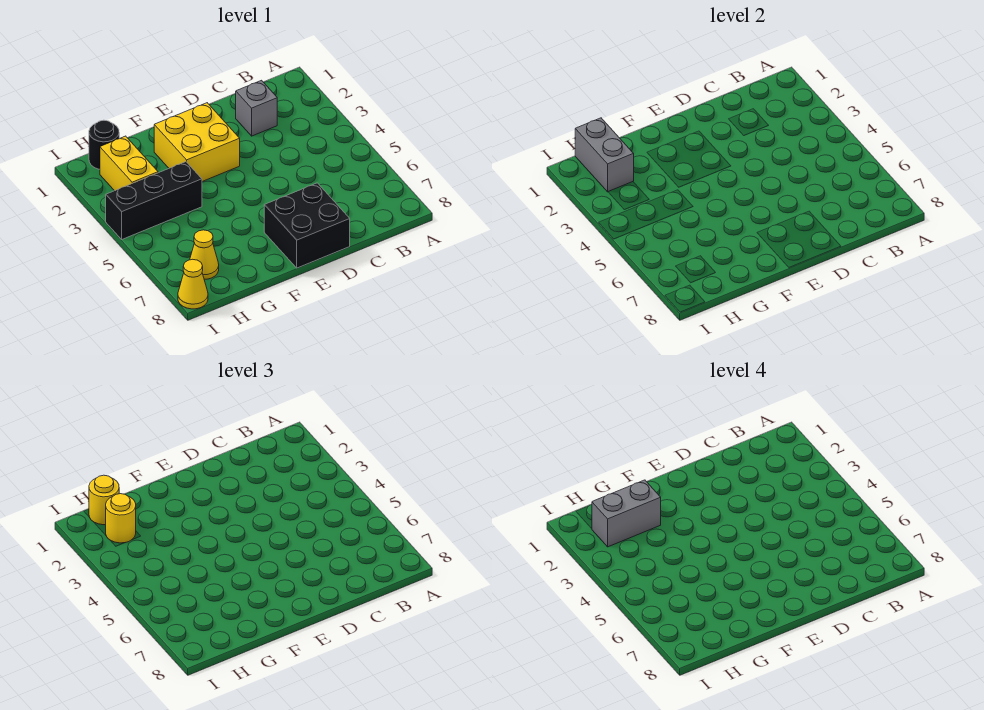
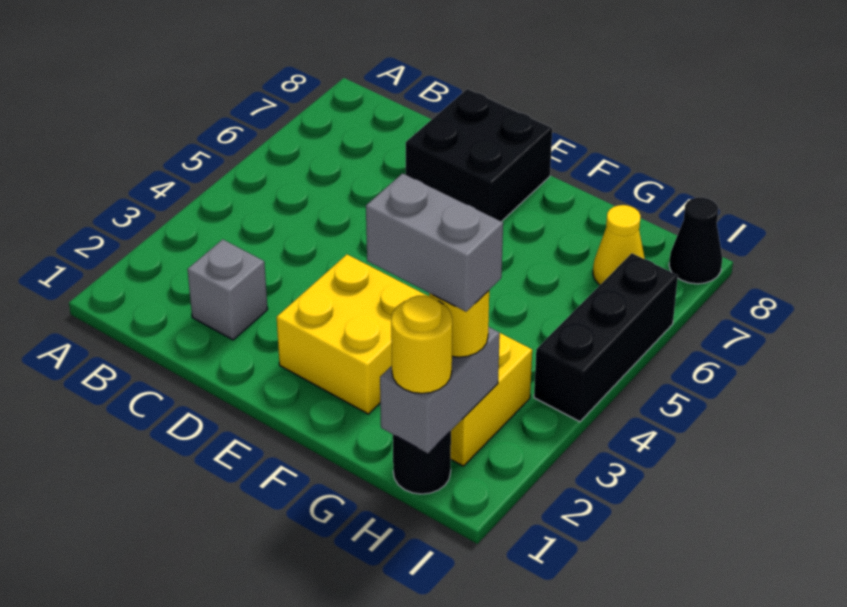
black 1x3 brick [106,162,202,239] -> black 1x3 brick turned to [534,253,678,422]
yellow 1x1 cone [178,259,208,309] -> black 1x1 cone [669,197,722,284]

